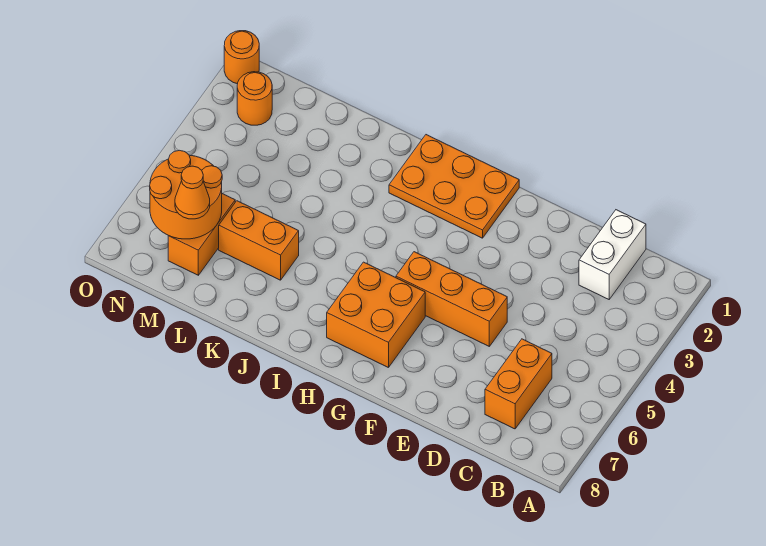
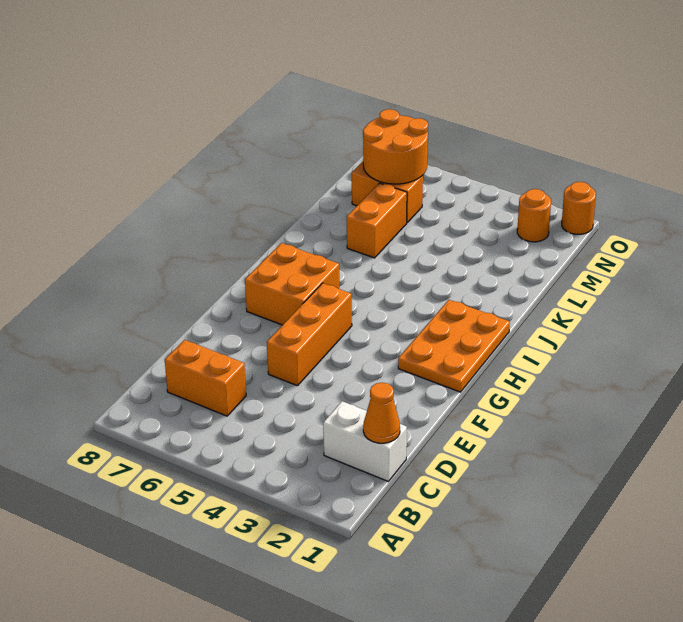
orange 1x1 cone [175,166,210,219] -> orange 1x1 cone moved to [363,383,400,443]

